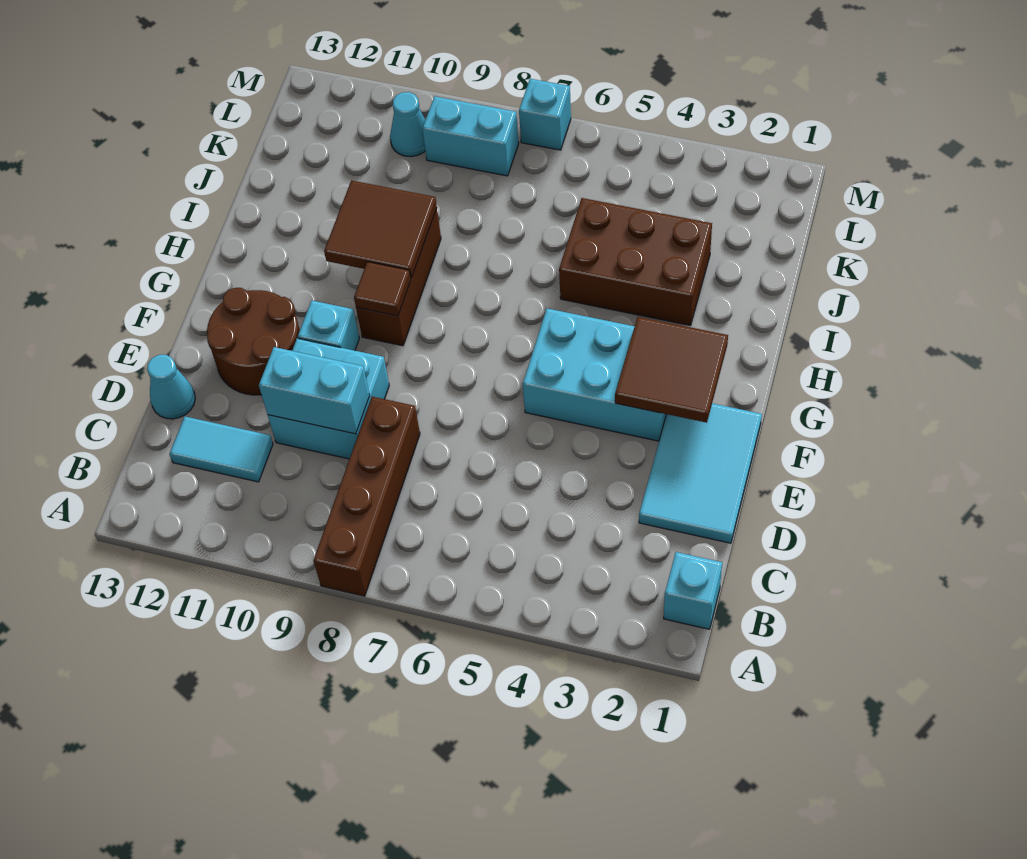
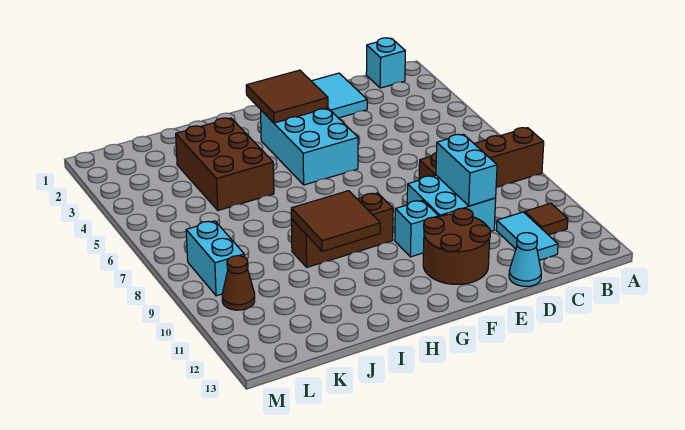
brown 1x1 tile [354,262,411,316] -> brown 1x1 tile moved to [525,203,568,235]
cyan 1x1 cone [390,92,425,157] -> brown 1x1 cone [222,256,255,310]
cyan 1x1 brick [519,79,571,150] -> none

